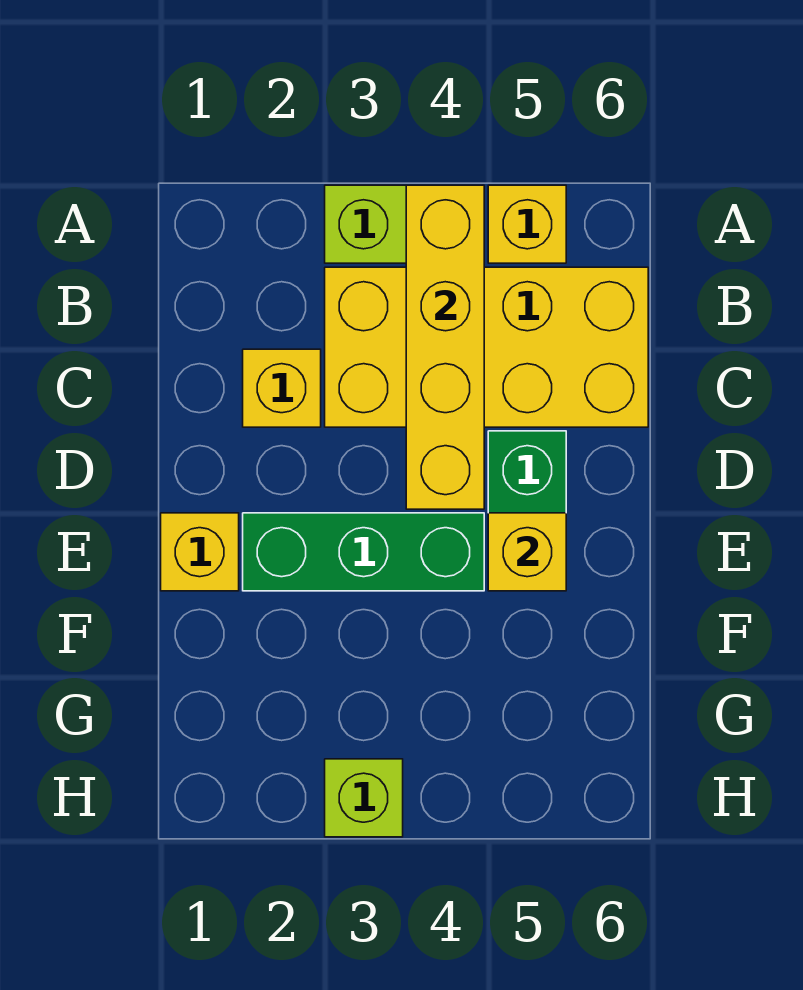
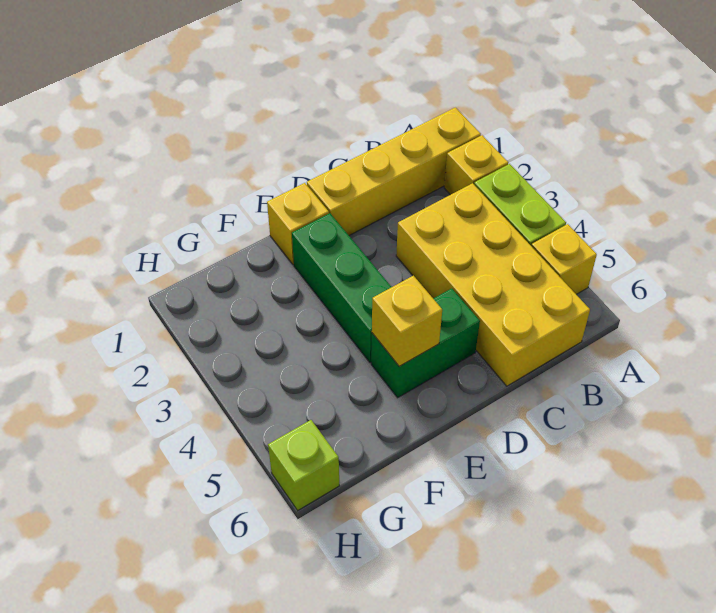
yellow 1x4 brick [406,185,484,509] -> yellow 1x4 brick moved to [307,108,481,235]
yellow 1x1 brick [243,349,321,427] -> yellow 1x1 brick moved to [444,135,508,195]
lime 1x1 brick [325,759,403,837] -> lime 1x1 brick moved to [268,420,339,511]

